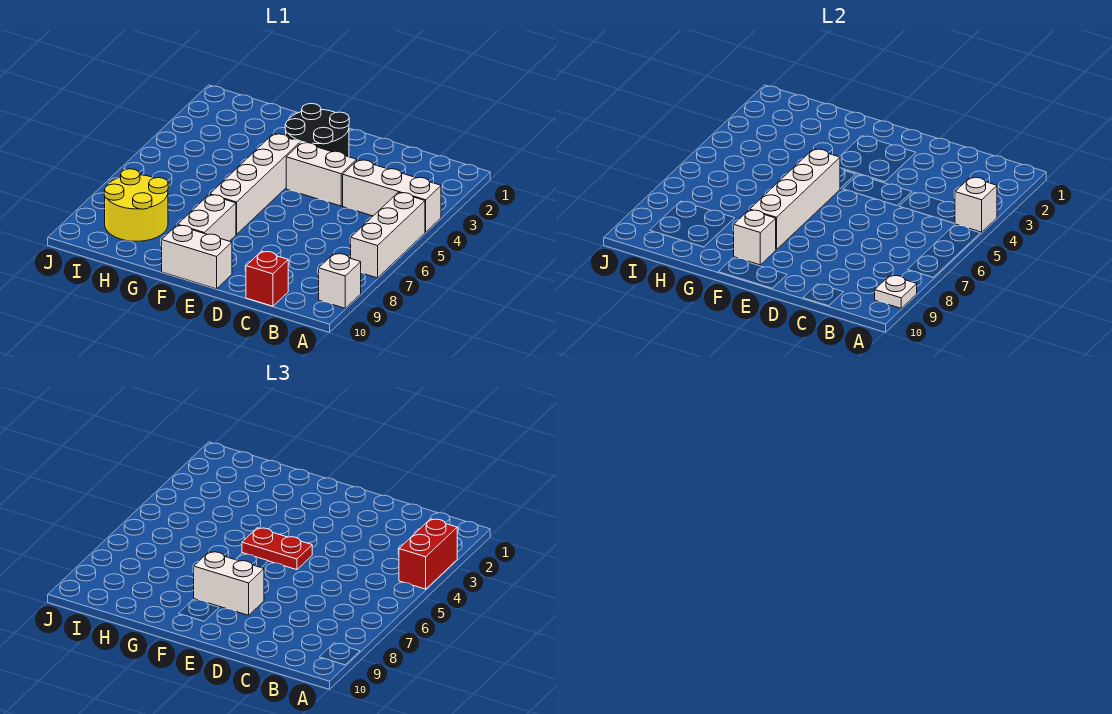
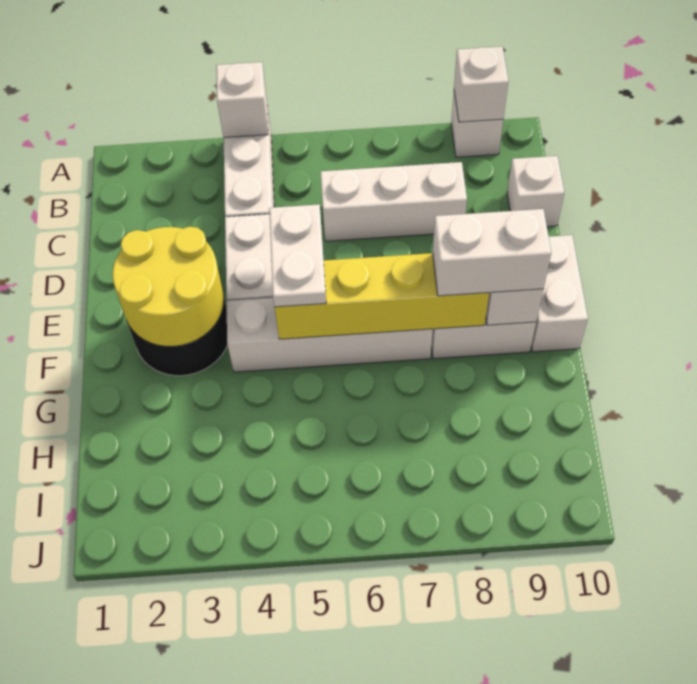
red 1x2 brick [399,519,457,589] -> none
white 1x3 brick [351,192,425,278] -> white 1x3 brick moved to [320,162,467,241]
white 1x1 plate [875,275,917,308] -> white 1x1 brick [454,46,509,122]
red 1x1 brick [246,251,288,306] -> white 1x1 brick [507,156,564,227]
red 1x2 plate [242,528,312,570] -> white 1x2 plate [269,204,326,307]
white 1x2 brick [194,552,264,615] -> white 1x2 brick turned to [433,209,551,296]
white 1x4 brick [750,149,840,250] -> yellow 1x4 brick [275,253,489,339]
yellow 2x2 round brick [104,169,168,241] -> yellow 2x2 round brick moved to [113,227,224,346]

